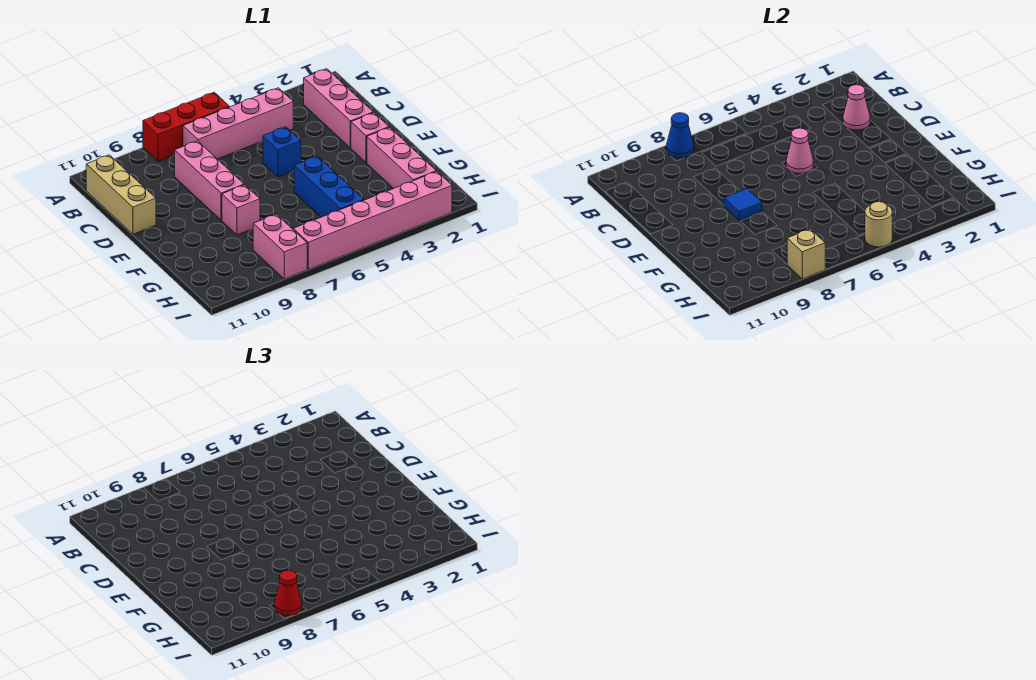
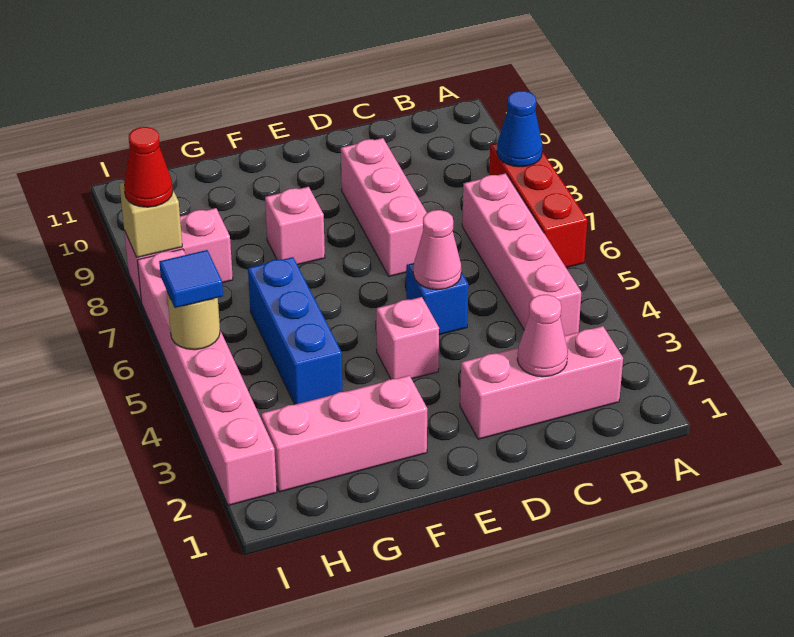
tan 1x3 brick [86,155,156,234] -> none
pink 1x3 brick [175,141,244,220] -> pink 1x3 brick turned to [341,138,427,276]
pink 1x1 brick [351,113,389,163] -> pink 1x1 brick moved to [376,297,439,379]
blue 1x1 tile [724,189,762,220] -> blue 1x1 tile moved to [159,250,223,308]
blue 1x3 brick [294,156,364,217] -> blue 1x3 brick turned to [248,257,343,405]

